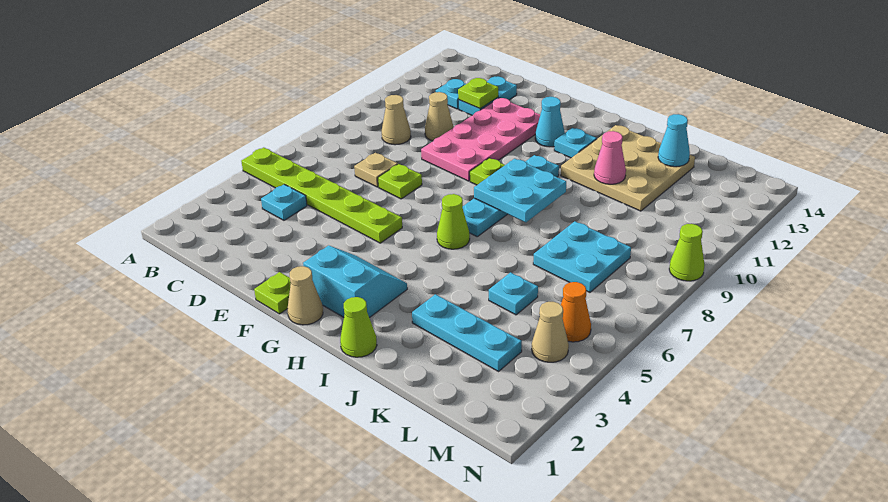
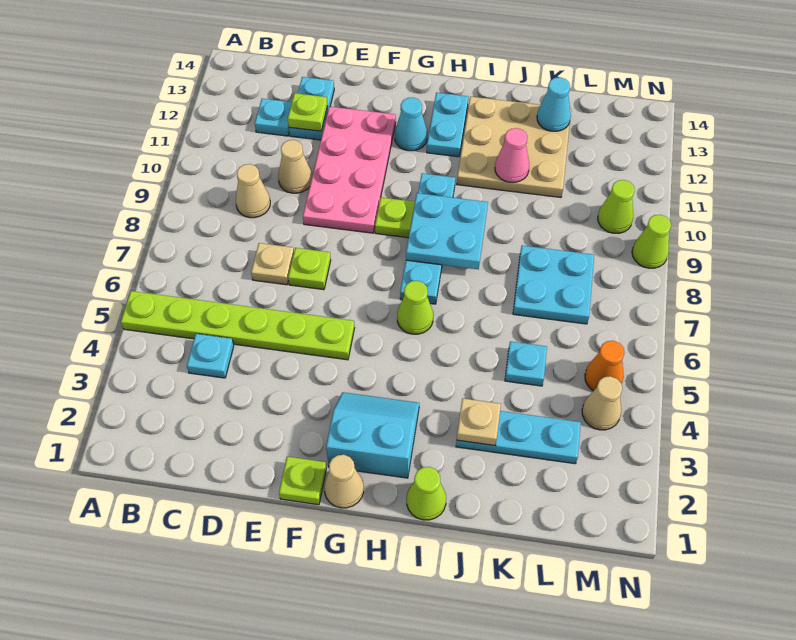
cyan 1x1 plate [554,128,597,158] -> cyan 1x2 plate [427,93,468,157]
none -> tan 1x1 plate [457,398,501,446]
none -> lime 1x1 cone [598,180,635,233]

